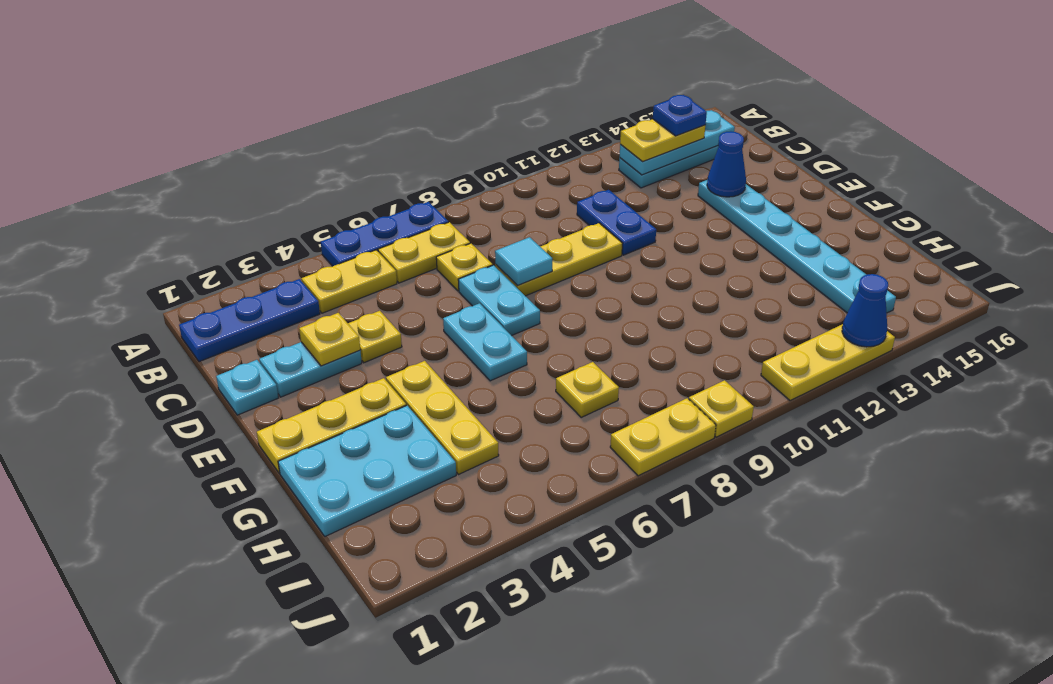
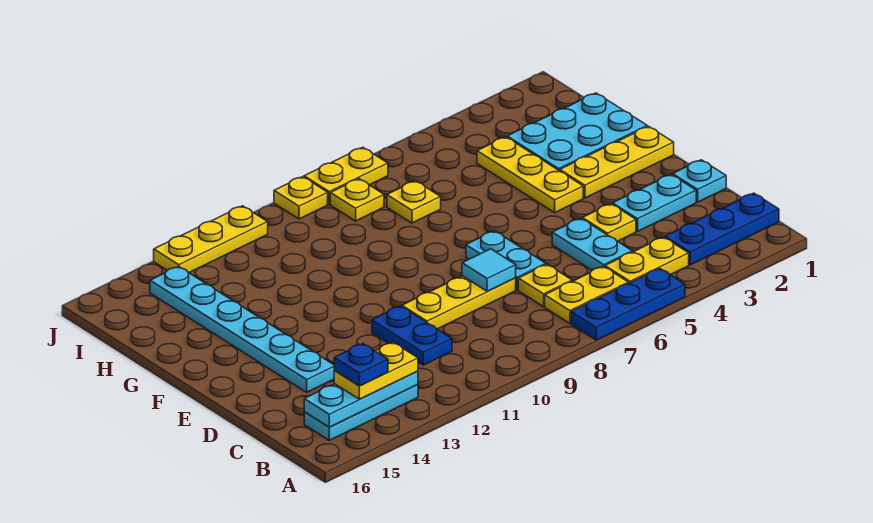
yellow 1x1 plate [299,313,360,366] -> yellow 1x1 plate moved to [330,179,384,221]
blue 1x1 cone [707,131,746,197] -> none
cyan 1x2 plate [443,303,527,381] -> cyan 1x2 plate moved to [552,218,632,270]
blue 1x1 cone [842,274,888,347] -> none

